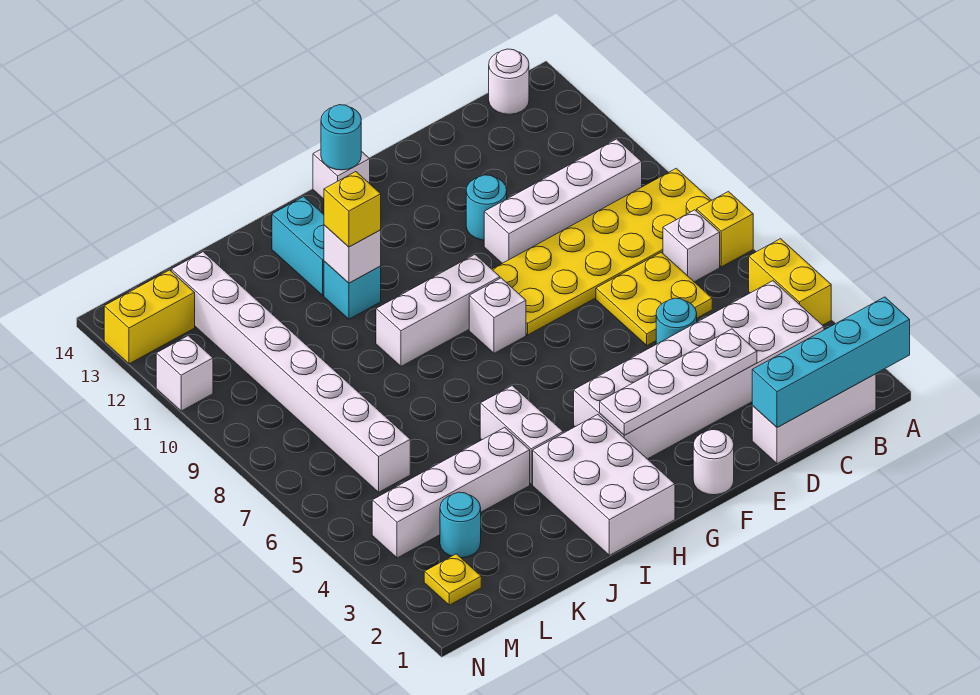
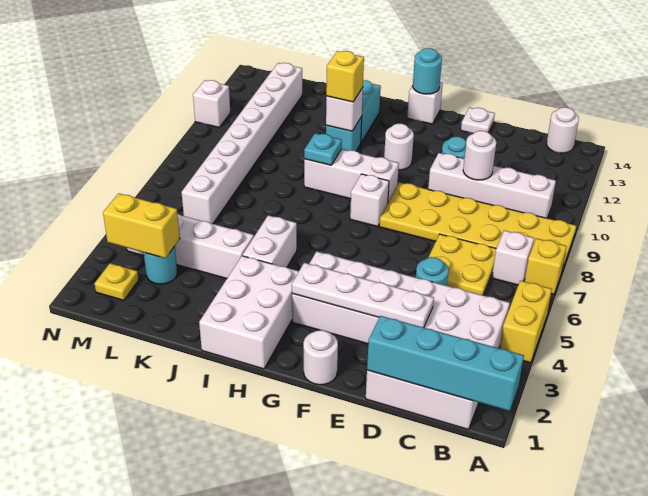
none -> white 1x1 round brick [463,131,496,180]
none -> white 1x1 plate [461,107,495,133]
none -> white 1x1 round brick [384,123,414,170]
none -> cyan 1x1 plate [304,133,342,165]
yellow 1x2 brick [104,270,195,364] -> yellow 1x2 brick moved to [103,193,180,258]

